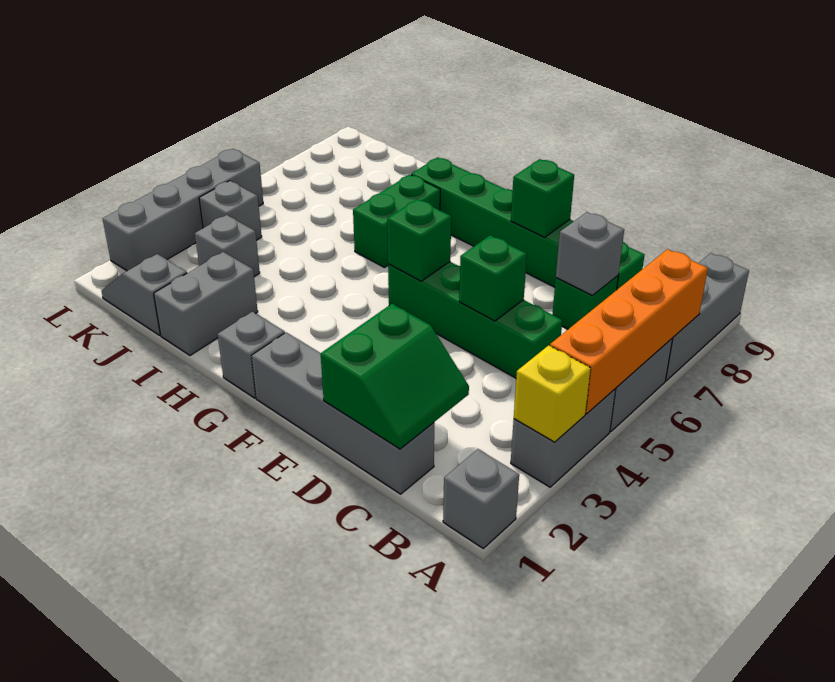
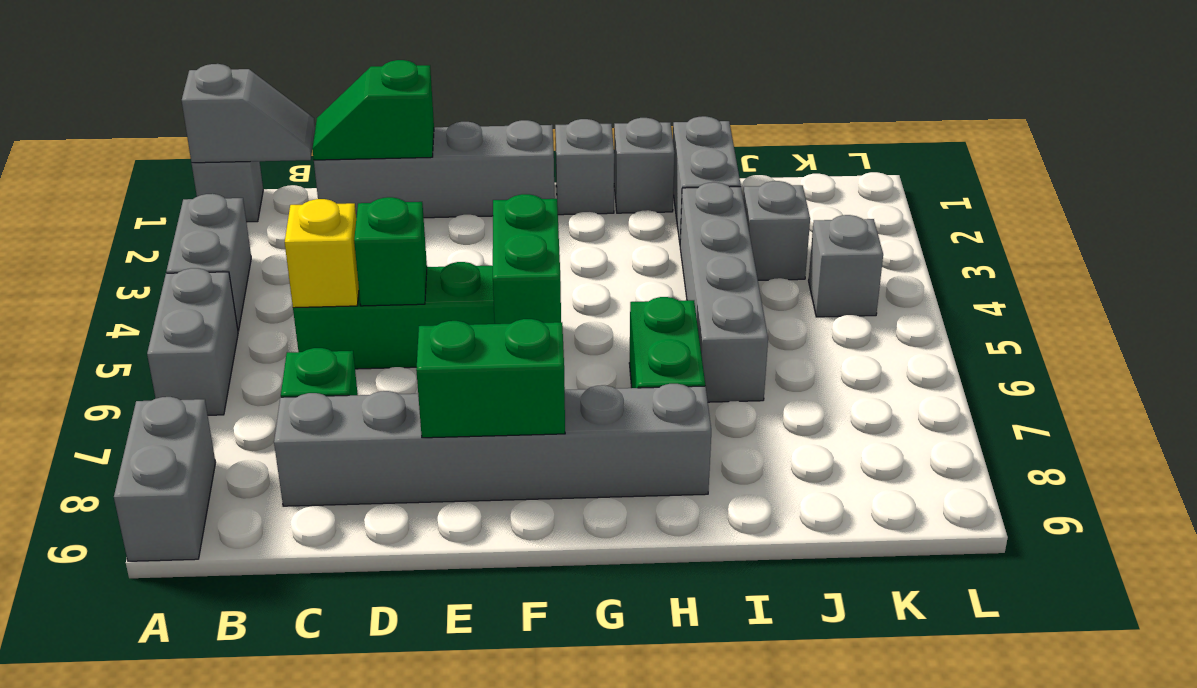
yellow 1x1 brick [514,345,591,442] -> yellow 1x1 brick moved to [285,199,359,308]
orange 1x4 brick [550,249,708,414] -> none
grey 1x3 brick [666,253,749,381] -> grey 1x2 brick [114,397,216,561]
green 2x2 slope [321,304,469,449] -> green 1x2 slope [312,60,434,160]
grey 1x1 brick [556,212,624,295] -> grey 1x1 brick moved to [614,118,675,213]
green 1x6 brick [411,157,644,289] -> grey 1x6 brick [274,384,711,506]
green 1x1 brick [511,159,574,238] -> green 1x2 brick [416,319,565,438]
green 1x1 brick [387,199,451,281] -> green 1x2 brick [493,194,561,324]
grey 1x2 slope [102,254,187,335] -> grey 1x2 slope moved to [182,64,315,163]
grey 1x4 brick [103,149,263,271] -> grey 1x4 brick moved to [680,182,768,402]

